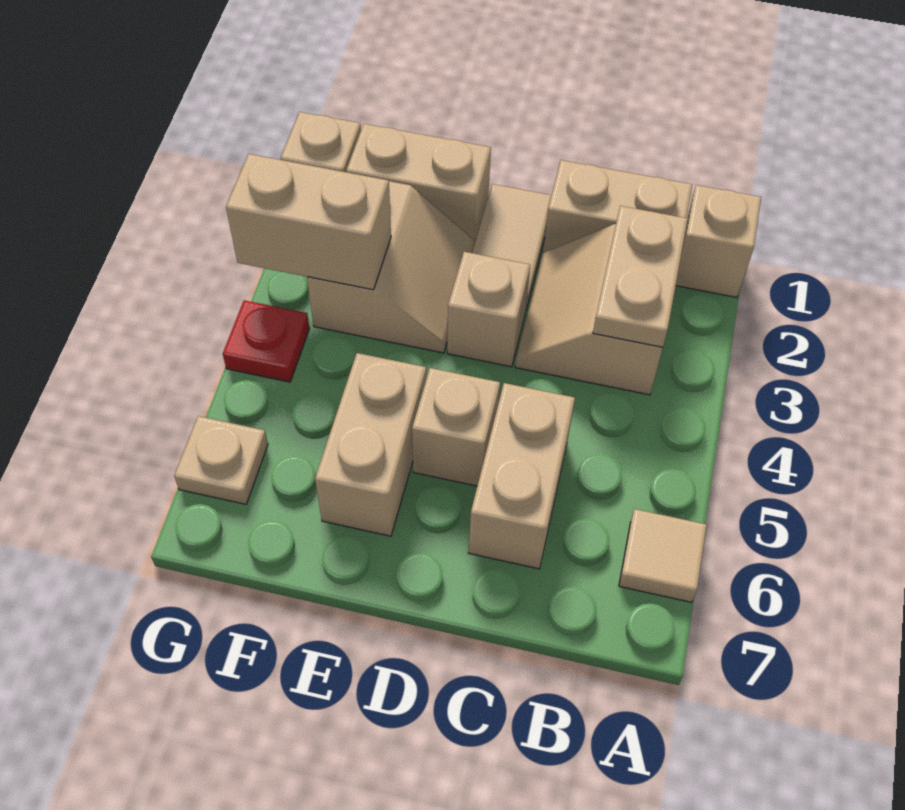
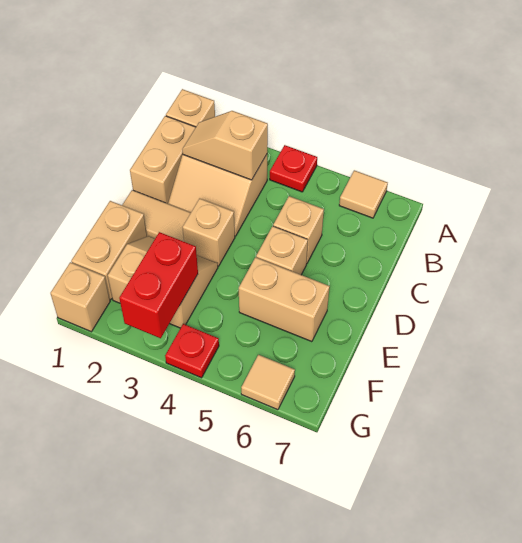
none -> red 1x1 plate [270,145,317,192]
tan 1x2 plate [593,206,688,347] -> tan 1x2 slope [182,111,268,180]
tan 1x2 brick [469,383,575,569] -> tan 1x1 brick [273,196,324,264]
tan 1x2 brick [226,154,391,290] -> red 1x2 brick [119,232,198,338]
tan 1x1 plate [174,416,268,504] -> tan 1x1 tile [241,355,295,410]

